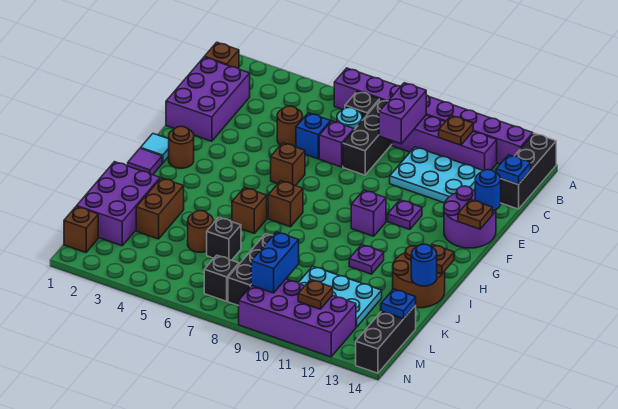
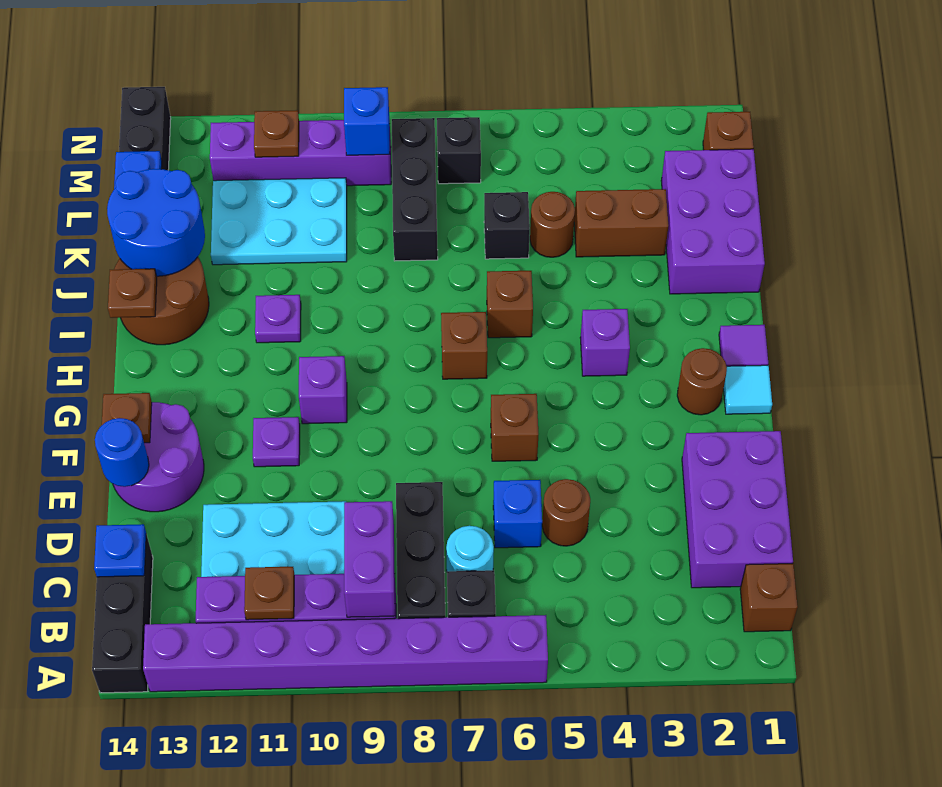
purple 1x1 brick [319,121,354,167] -> purple 1x1 brick moved to [580,309,630,376]
brown 1x2 brick [136,178,184,239] -> brown 1x2 brick turned to [574,189,668,257]
blue 1x1 round brick [411,244,437,286] -> blue 2x2 round brick [107,169,205,276]
blue 1x2 brick [251,232,299,293] -> blue 1x1 brick [344,87,390,155]
purple 2x4 brick [239,279,356,357] -> purple 1x4 brick [210,120,391,186]

